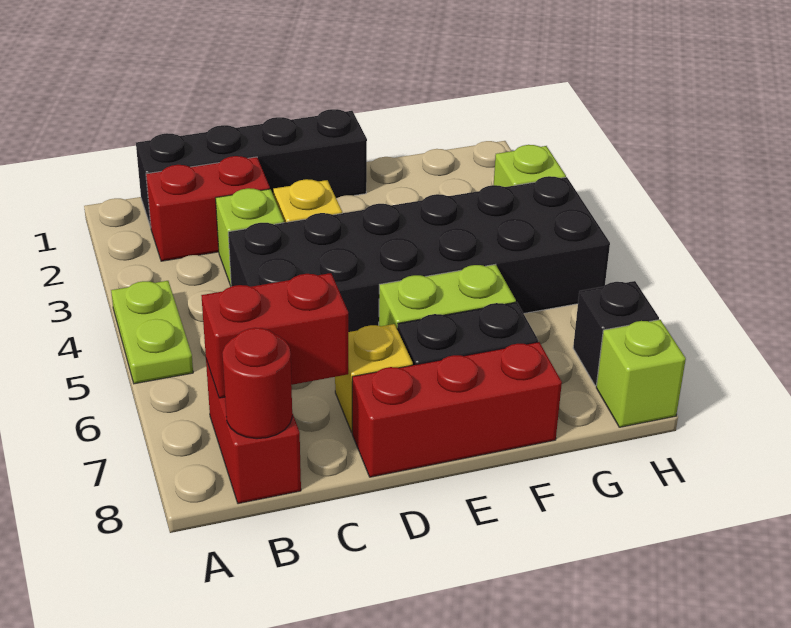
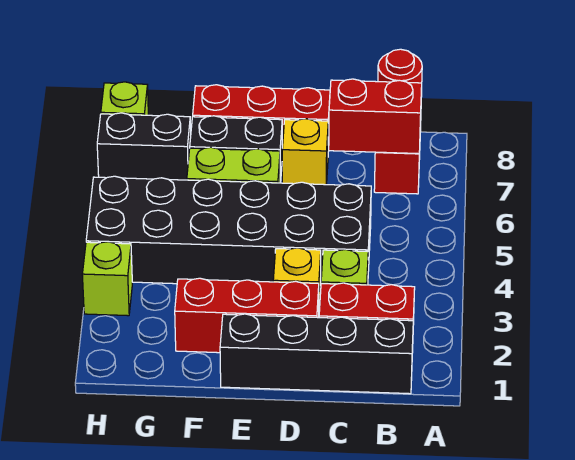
lime 1x2 plate [111,281,193,384] -> none
none -> red 1x3 brick [175,278,319,353]
black 1x1 brick [573,281,659,386] -> black 1x2 brick [97,113,191,180]

